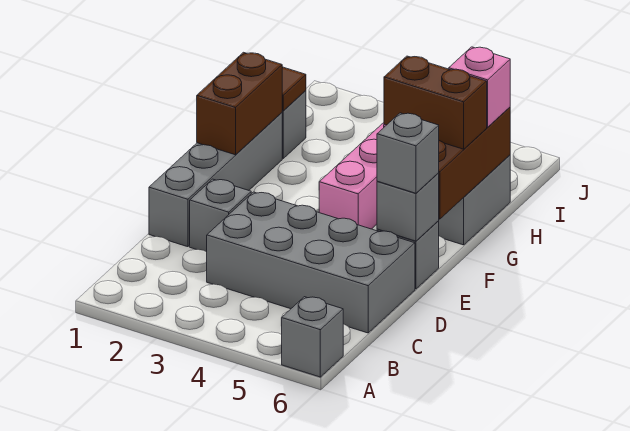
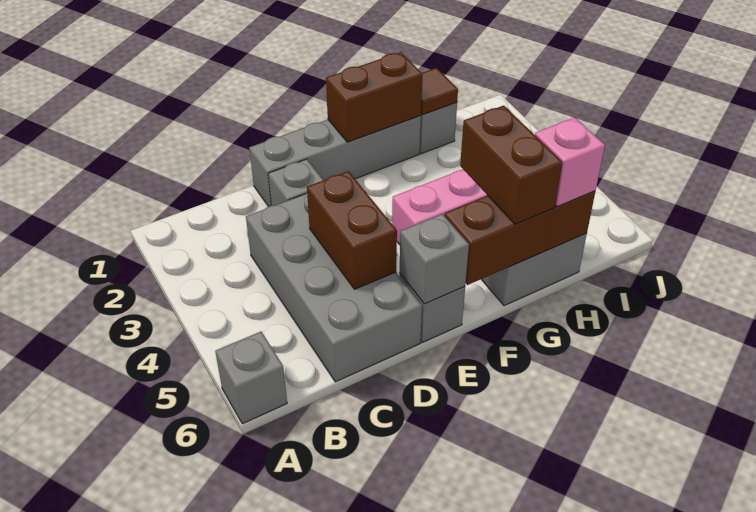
none -> brown 1x2 brick [307,171,397,289]
grey 1x1 brick [377,113,439,193] -> none

